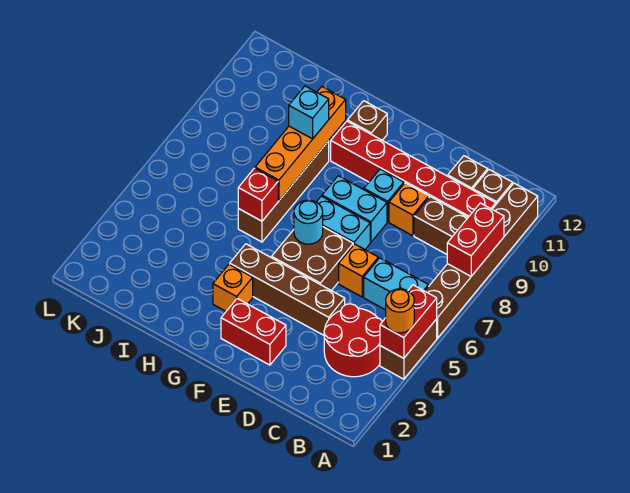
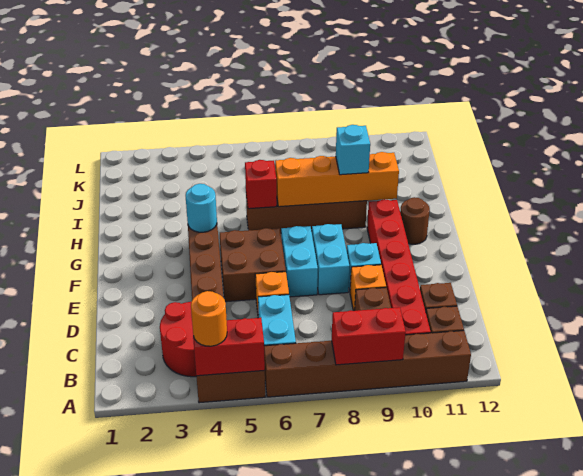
red 1x2 brick [221,299,286,365] -> none
cyan 1x1 round brick [294,200,323,244] -> cyan 1x1 round brick moved to [186,184,217,232]
orange 1x1 brick [213,264,253,311] -> none
brown 1x1 brick [348,101,387,140] -> brown 1x1 round brick [400,197,430,244]

